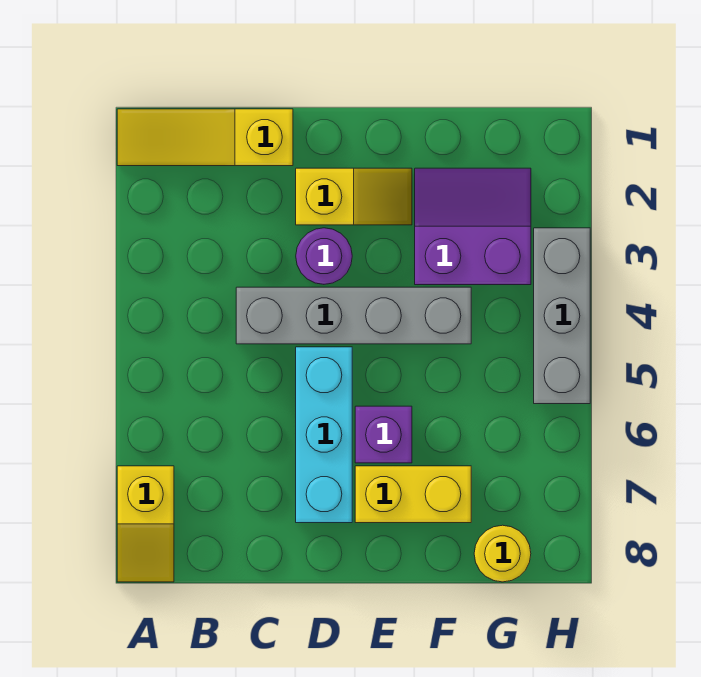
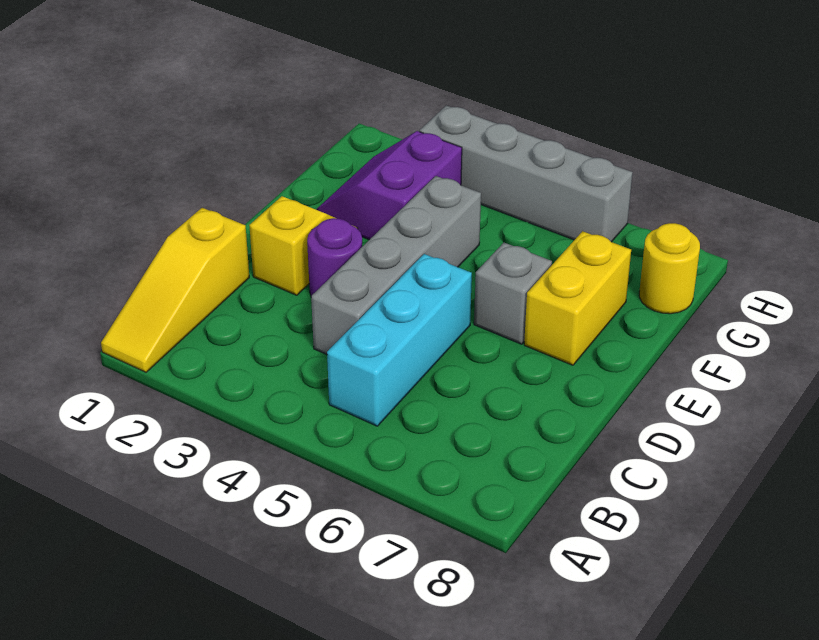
yellow 1x2 slope [117,466,174,582] -> none
cyan 1x3 brick [296,347,352,523] -> cyan 1x3 brick turned to [327,254,472,426]
purple 1x1 brick [355,406,412,463] -> grey 1x1 brick [474,243,552,344]
grey 1x3 brick [534,228,590,404] -> grey 1x4 brick [420,105,633,242]

